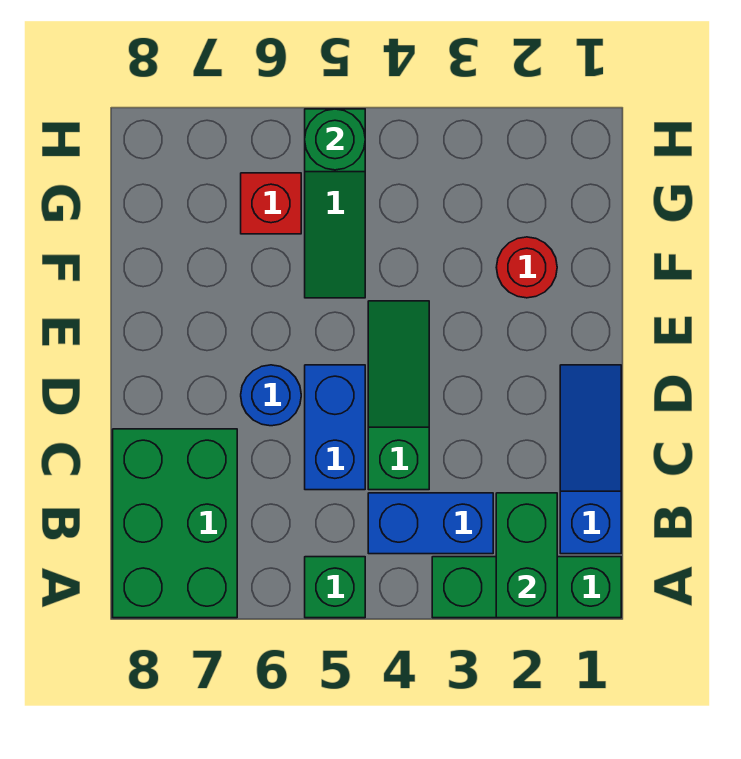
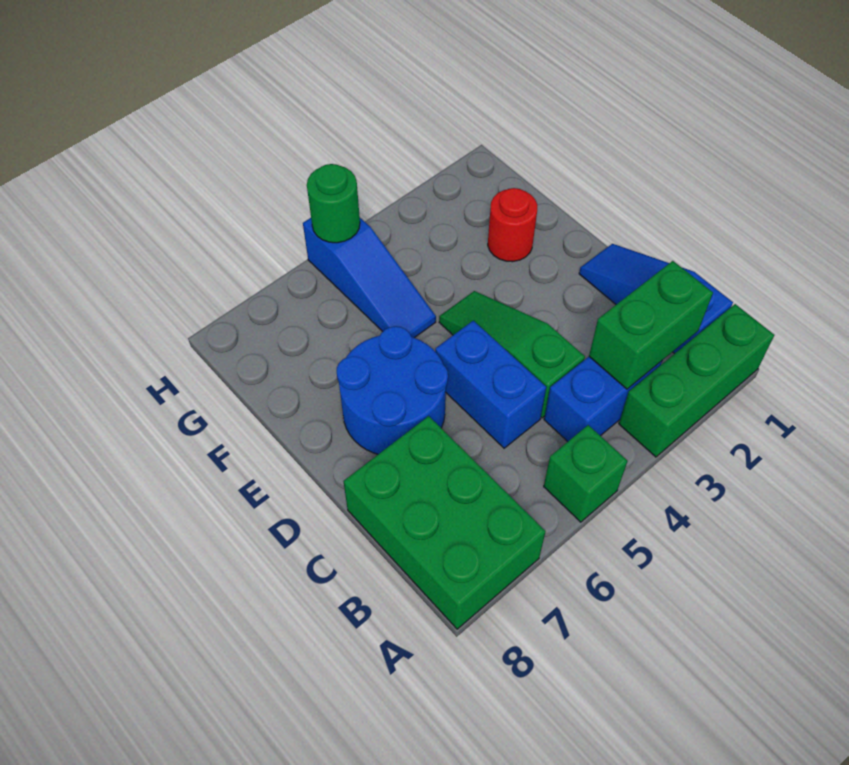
green 1x2 brick [496,493,557,618] -> green 1x2 brick turned to [589,261,713,389]
blue 1x1 round brick [241,365,301,426] -> blue 2x2 round brick [337,326,448,454]
green 1x3 slope [305,109,365,298] -> blue 1x3 slope [303,218,436,338]
red 1x1 brick [241,173,301,234] -> none

